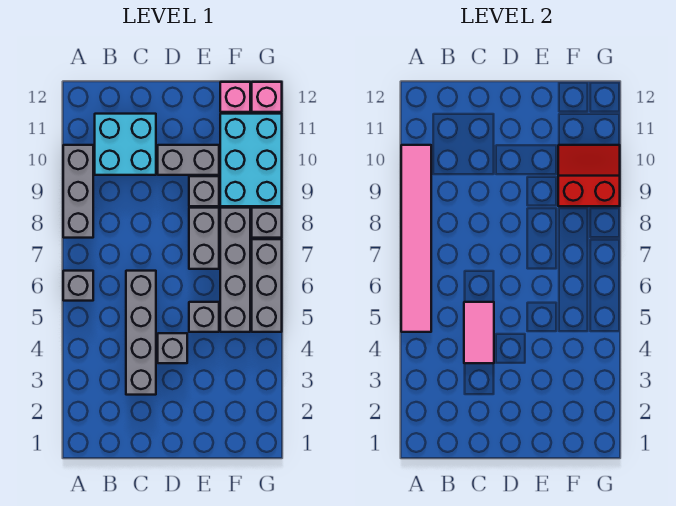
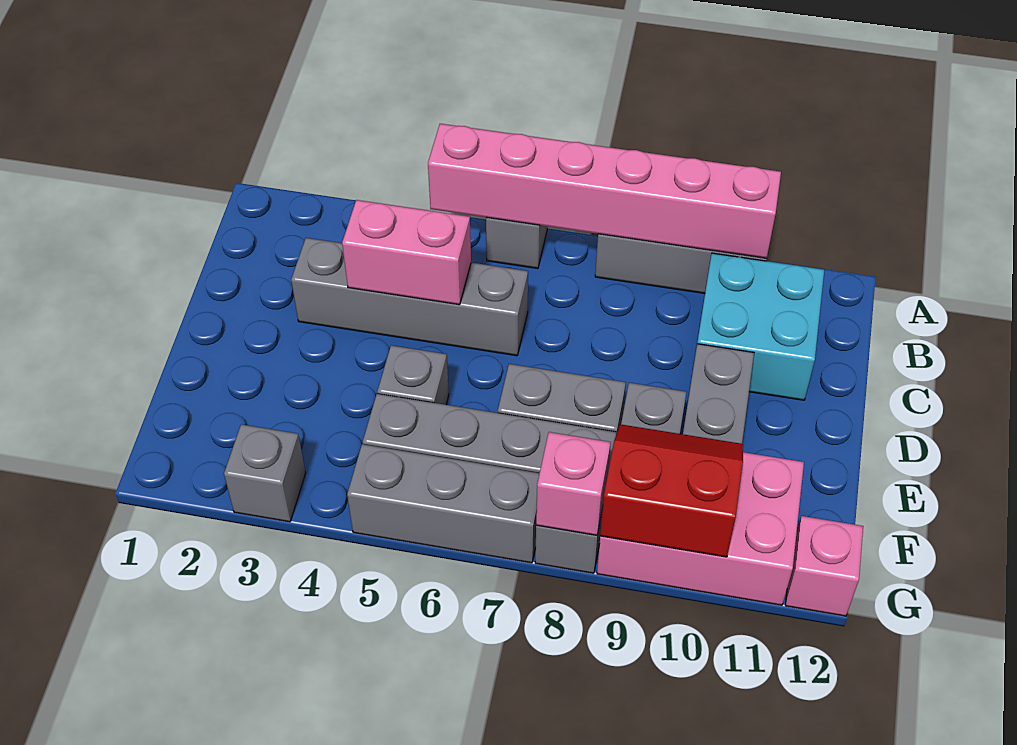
pink 1x6 tile [401,145,431,332] -> pink 1x6 brick [428,124,781,258]
pink 1x2 tile [464,302,494,363] -> pink 1x2 brick [342,200,471,305]
grey 1x1 brick [158,333,187,363] -> grey 1x1 brick moved to [224,424,306,522]
cyan 2x3 brick [220,114,282,206] -> pink 2x3 brick [597,452,804,605]
red 2x2 slope [558,145,620,206] -> red 2x2 slope turned to [600,424,743,557]
pink 1x1 brick [220,82,250,112] -> pink 1x1 brick moved to [536,432,611,535]

